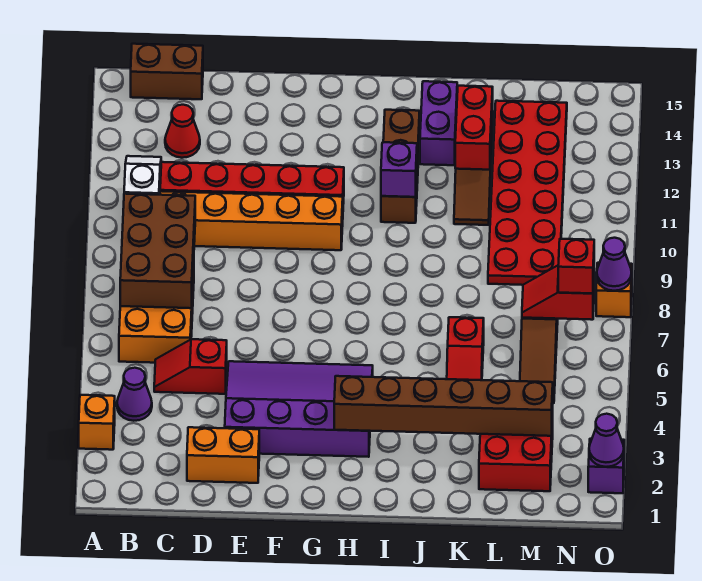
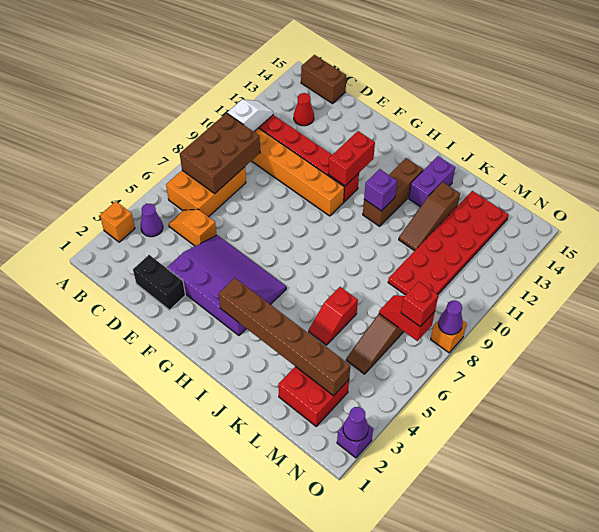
red 1x2 slope [154,339,227,394] -> orange 1x2 slope [169,209,216,246]
orange 1x2 brick [187,427,259,483] -> black 1x2 brick [133,255,185,310]
red 1x2 brick [455,86,493,170] -> red 1x2 brick moved to [328,131,375,186]

